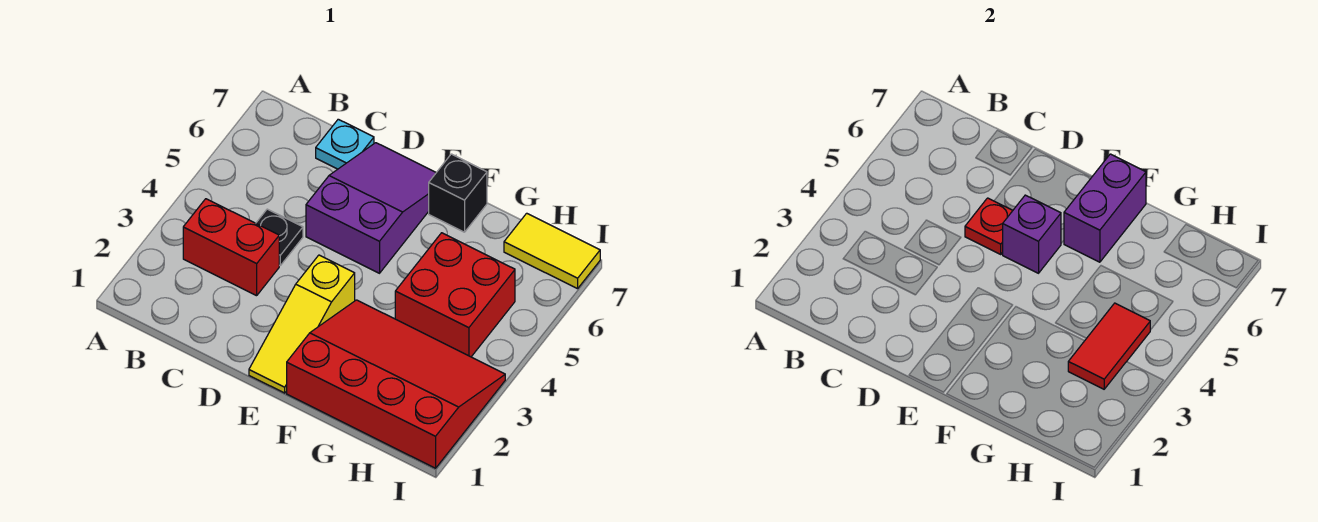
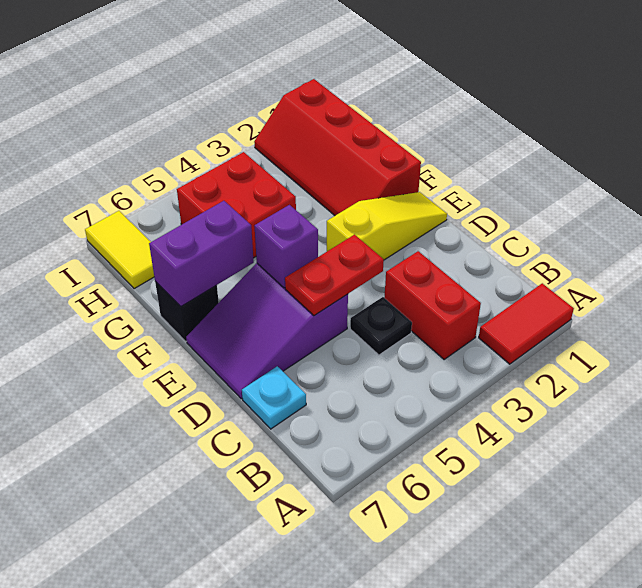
red 1x1 plate [965,198,1013,254] -> red 1x2 plate [285,235,384,316]
red 3x4 slope [287,300,505,468] -> red 2x4 slope [254,79,421,215]
red 1x2 tile [1068,303,1150,389] -> red 1x2 tile moved to [479,283,574,364]

